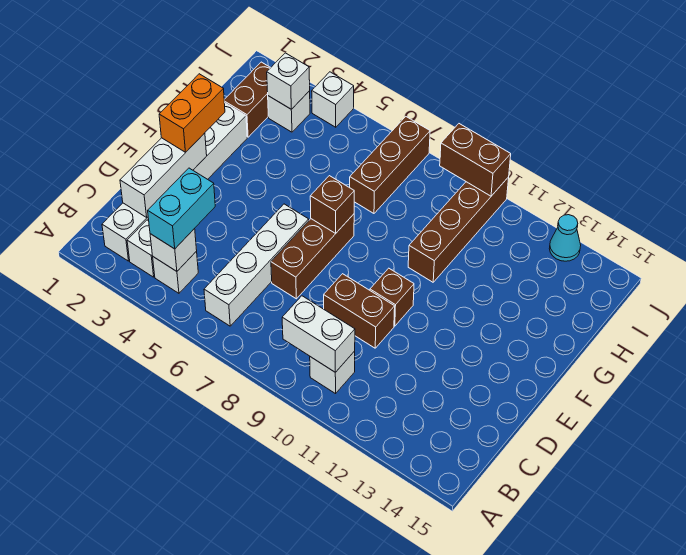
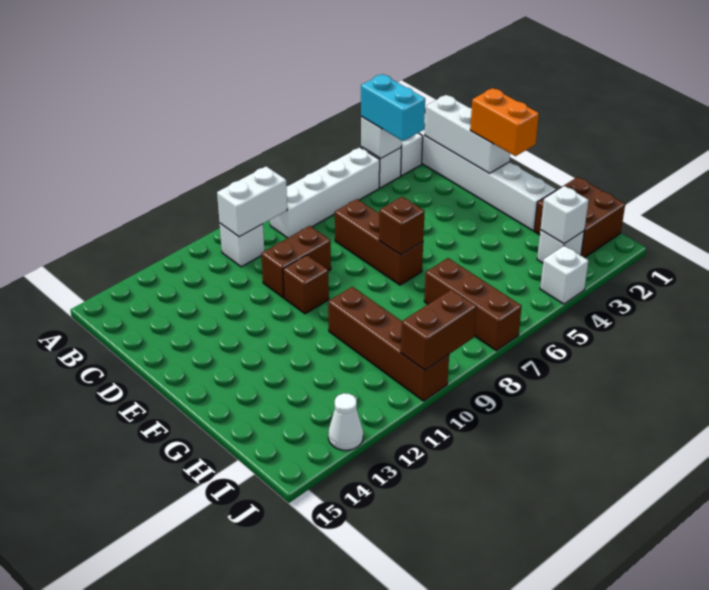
white 1x4 brick [204,204,309,326] -> white 1x4 brick turned to [270,147,380,238]
brown 1x2 brick [224,62,271,137] -> brown 2x2 brick [534,177,625,258]
cyan 1x1 cone [549,215,581,261] -> white 1x1 cone [328,393,363,450]

